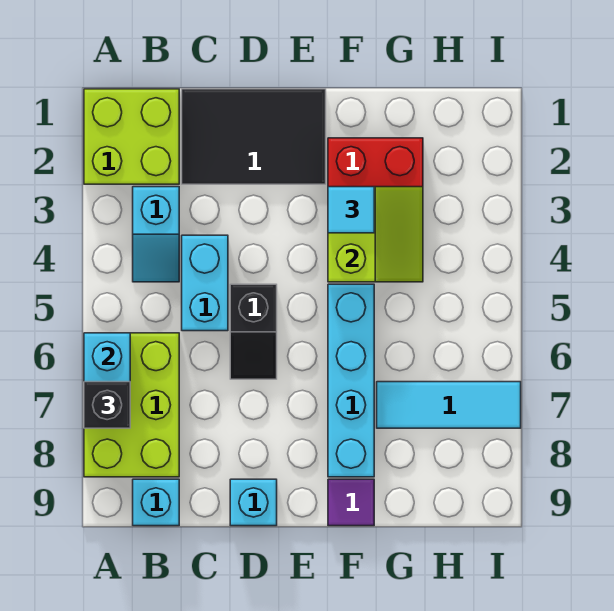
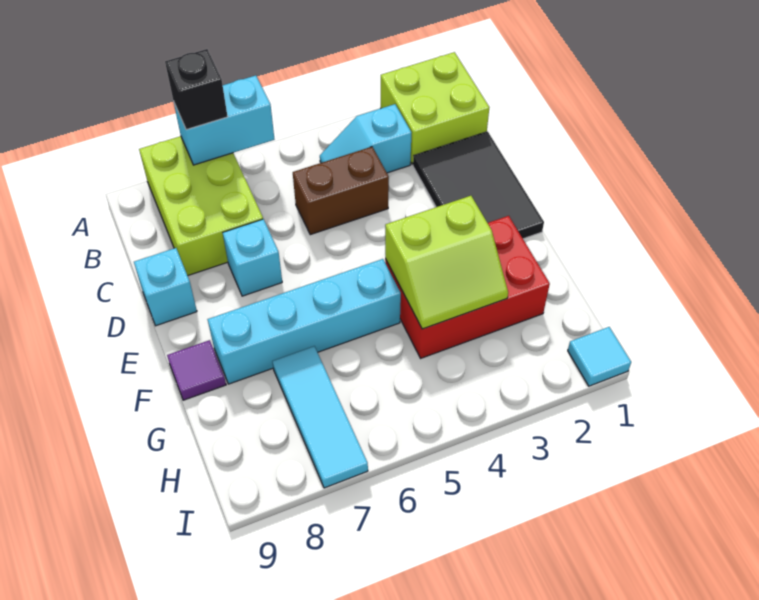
lime 2x3 brick [84,333,179,477] -> lime 2x3 brick turned to [139,136,263,276]
cyan 1x1 brick [133,479,179,526] -> cyan 1x1 brick moved to [223,219,282,296]
cyan 1x2 brick [182,235,228,331] -> brown 1x2 brick [293,147,389,235]
black 1x2 slope [230,284,277,379] -> none
cyan 1x1 tile [328,187,374,233] -> cyan 1x1 tile moved to [568,327,631,386]

